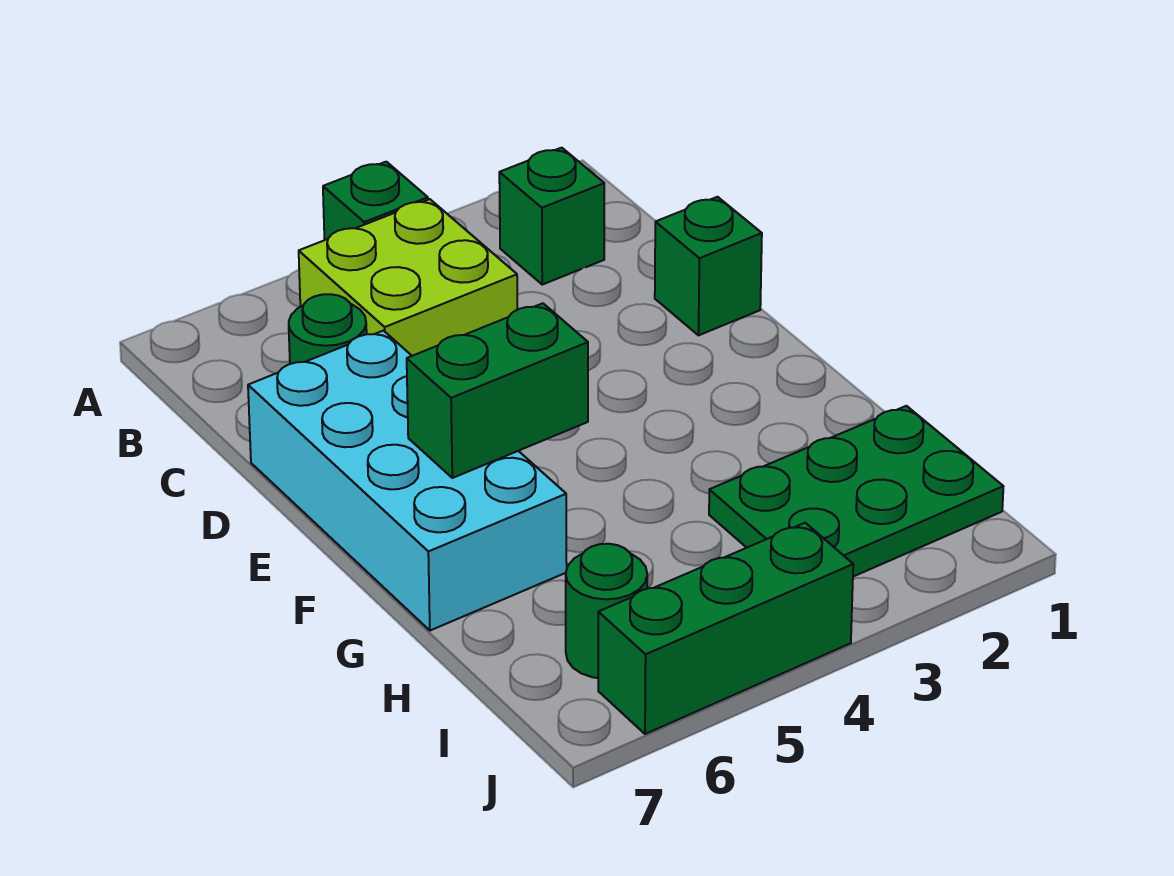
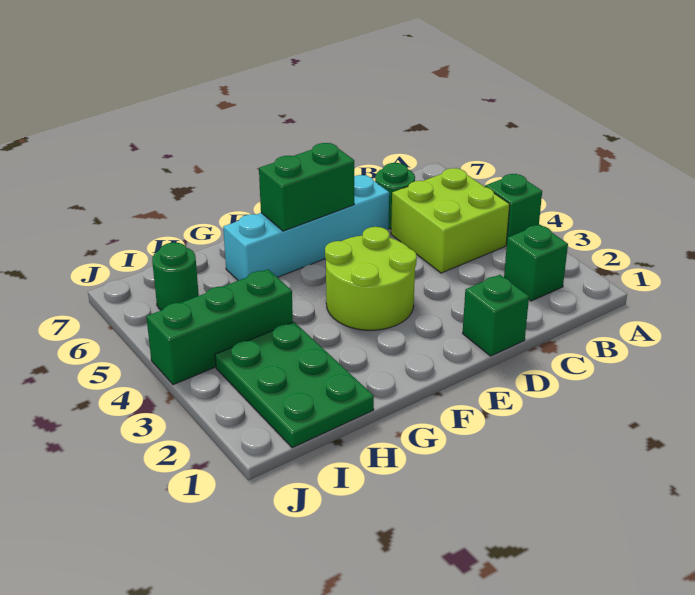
cyan 2x4 brick [248,331,567,631] -> cyan 1x4 brick [223,175,389,281]
none -> lime 2x2 round brick [325,227,417,330]
green 1x2 brick [407,303,588,478] -> green 1x2 brick turned to [259,143,354,231]
green 1x3 brick [598,523,853,734] -> green 1x3 brick turned to [146,269,293,385]

